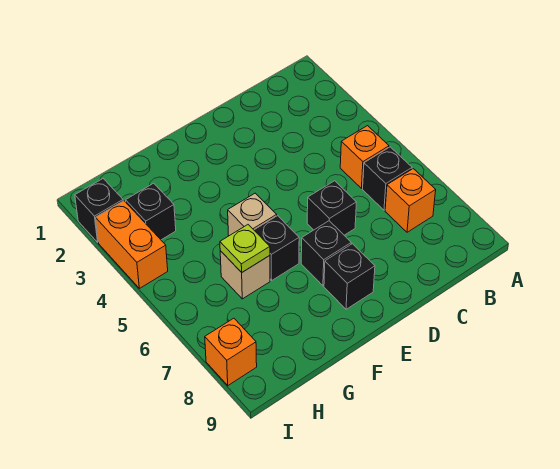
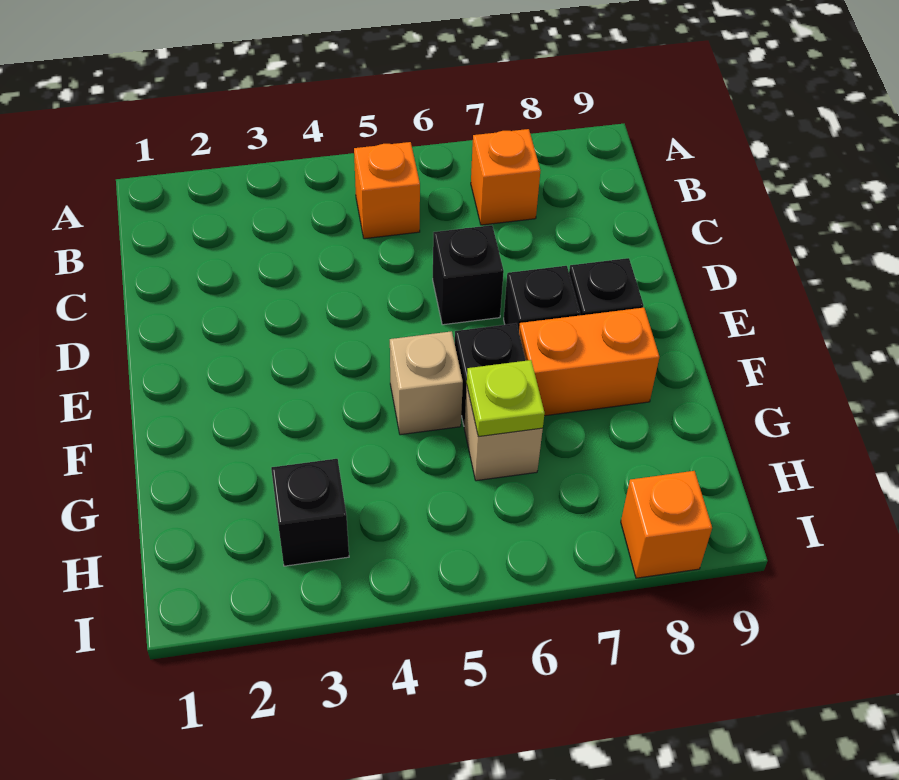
black 1x1 brick [363,147,412,210] -> none
black 1x1 brick [75,179,123,242] -> none
orange 1x2 brick [96,201,168,288] -> orange 1x2 brick moved to [519,308,659,416]

